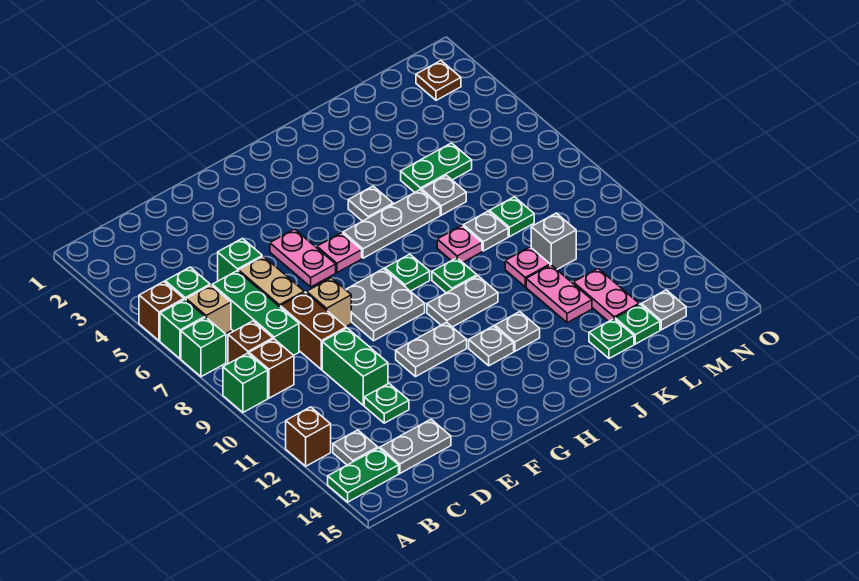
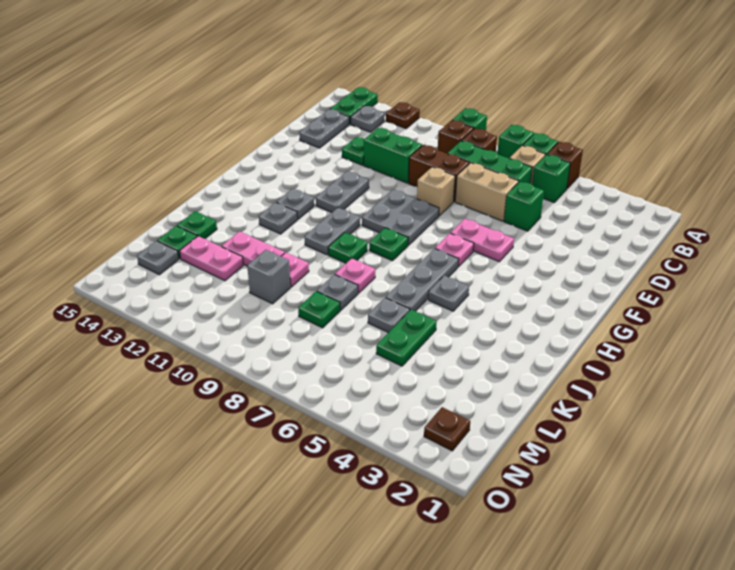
brown 1x1 brick [286,407,331,466] -> brown 1x1 plate [386,102,420,129]

